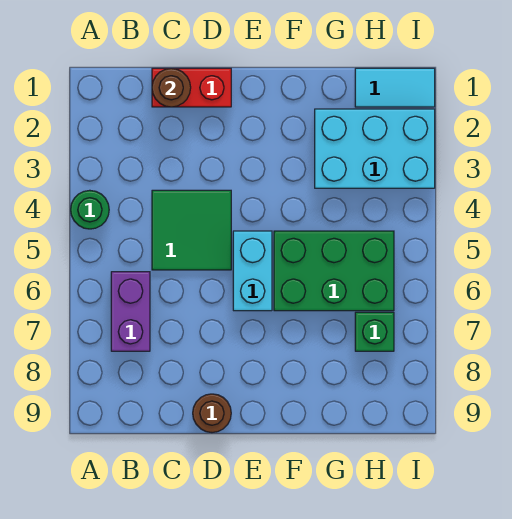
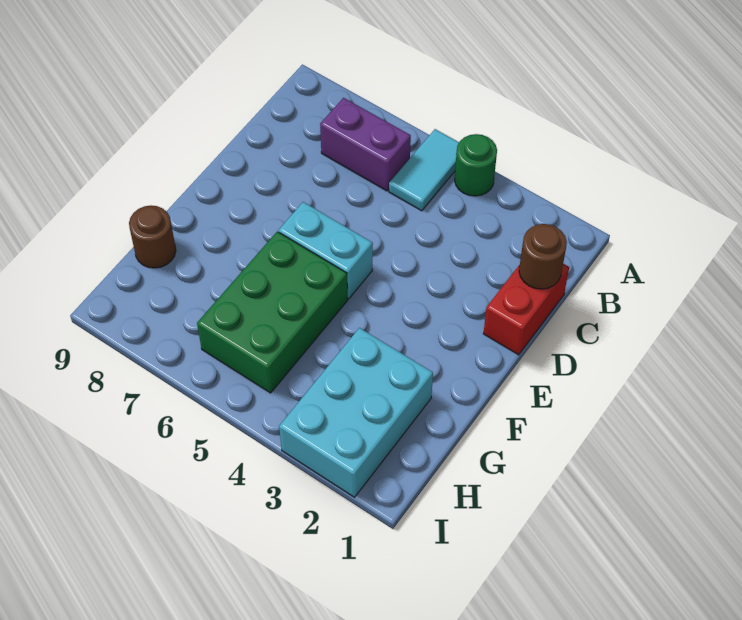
green 2x2 tile [152,190,231,270] -> none
brown 1x1 round brick [193,394,231,433] -> brown 1x1 round brick moved to [129,205,176,268]
cyan 1x2 tile [355,68,435,107] -> cyan 1x2 tile moved to [389,129,459,211]
green 1x1 brick [355,312,394,351] -> none

